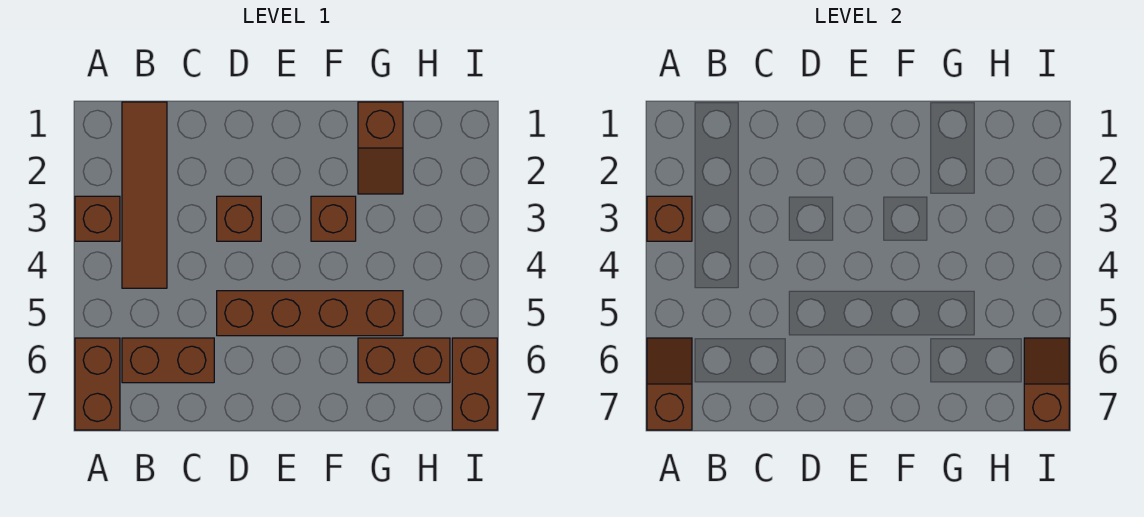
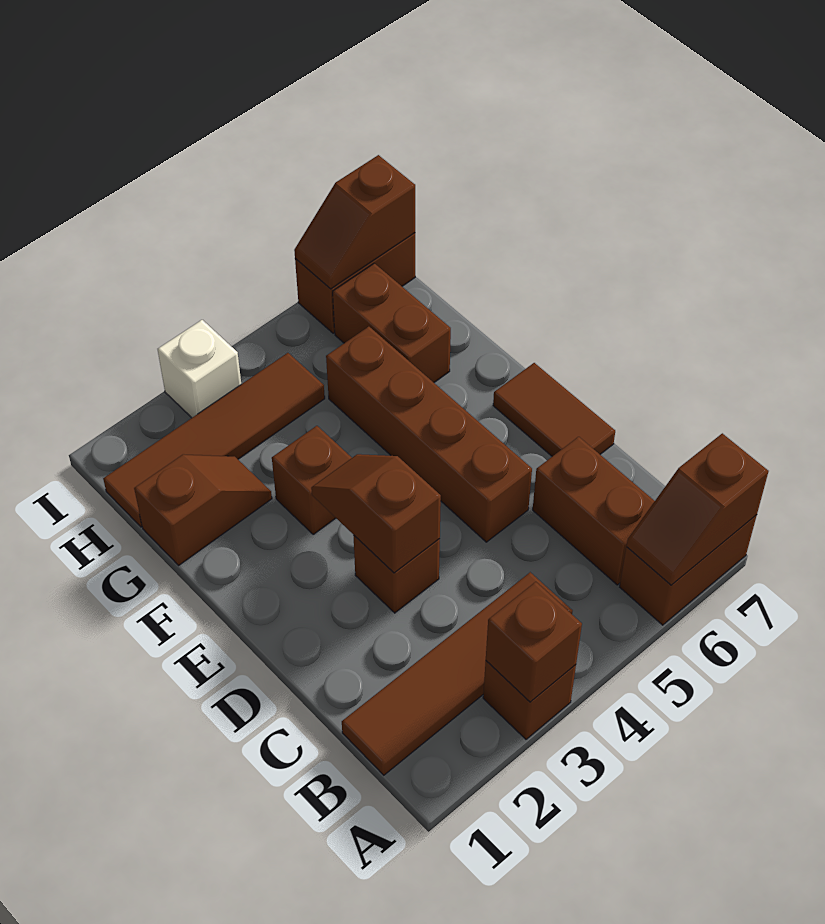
none -> brown 1x2 slope [311,454,441,573]
none -> brown 1x2 tile [493,363,615,456]
none -> brown 1x4 tile [103,353,325,527]
none -> white 1x1 brick [158,320,241,418]

